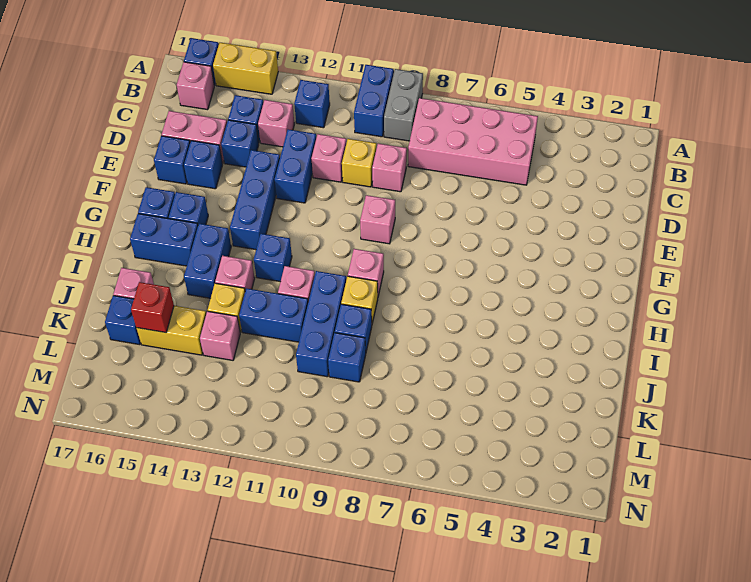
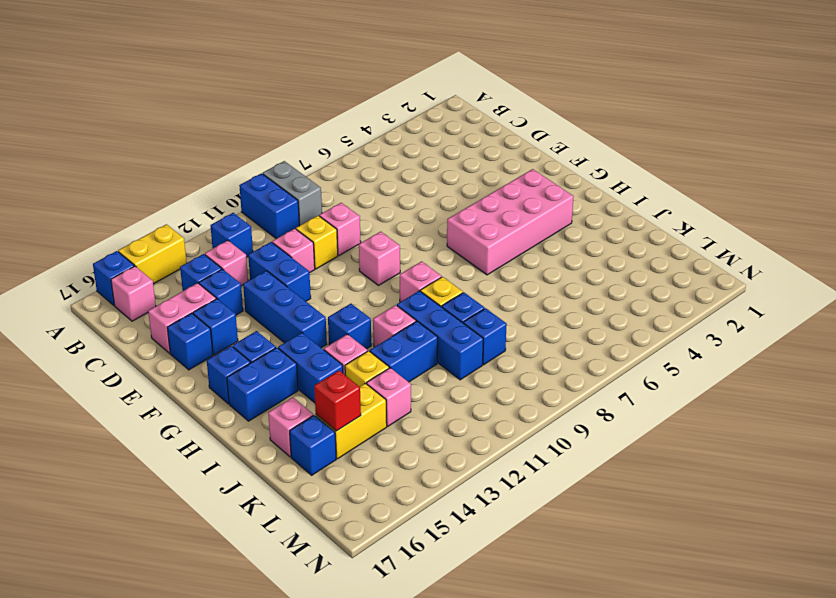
pink 2x4 brick [408,98,538,185] -> pink 2x4 brick moved to [447,169,574,275]

